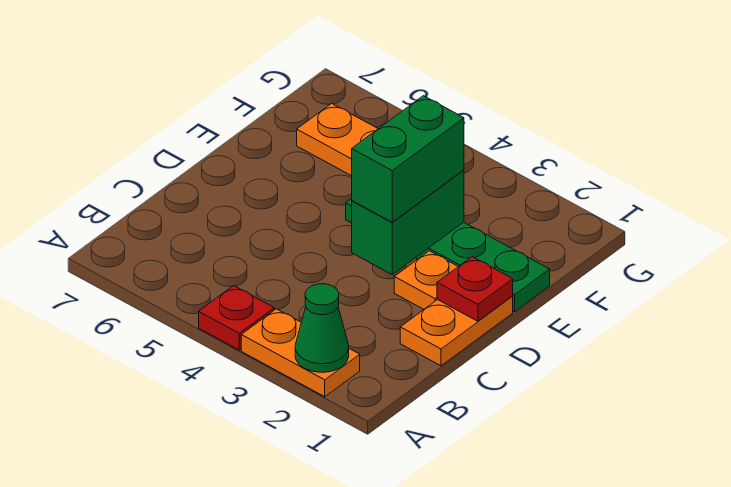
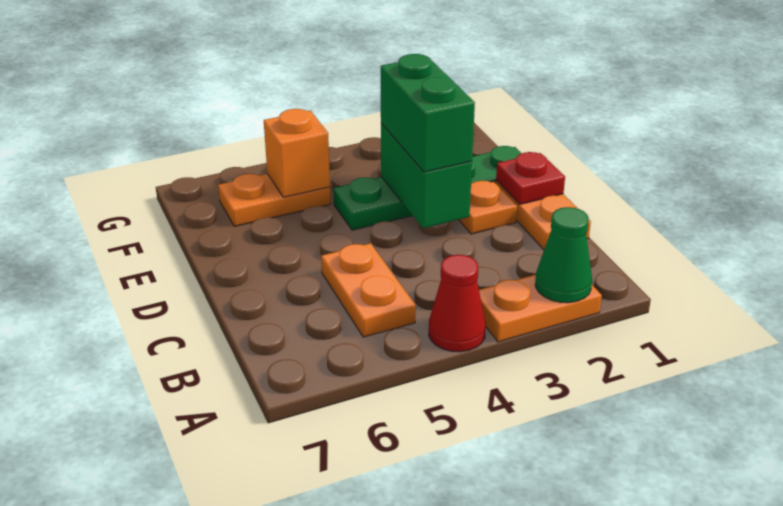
red 1x1 plate [199,286,274,350] -> red 1x1 cone [429,255,486,352]
none -> orange 1x2 plate [321,243,416,337]
none -> orange 1x1 brick [264,109,330,197]

